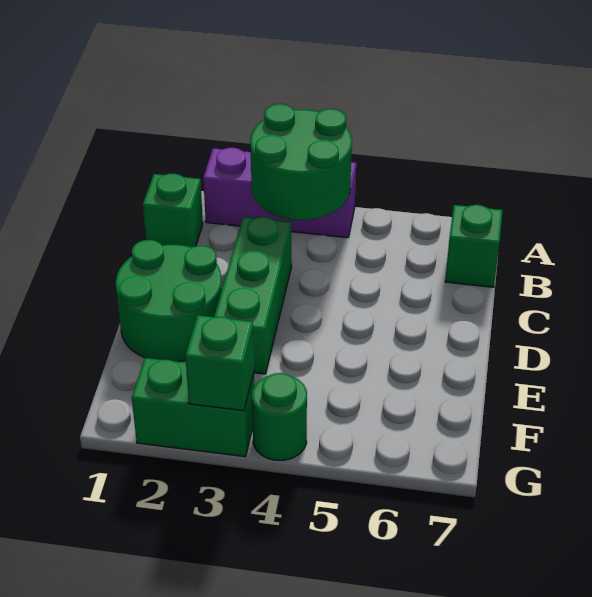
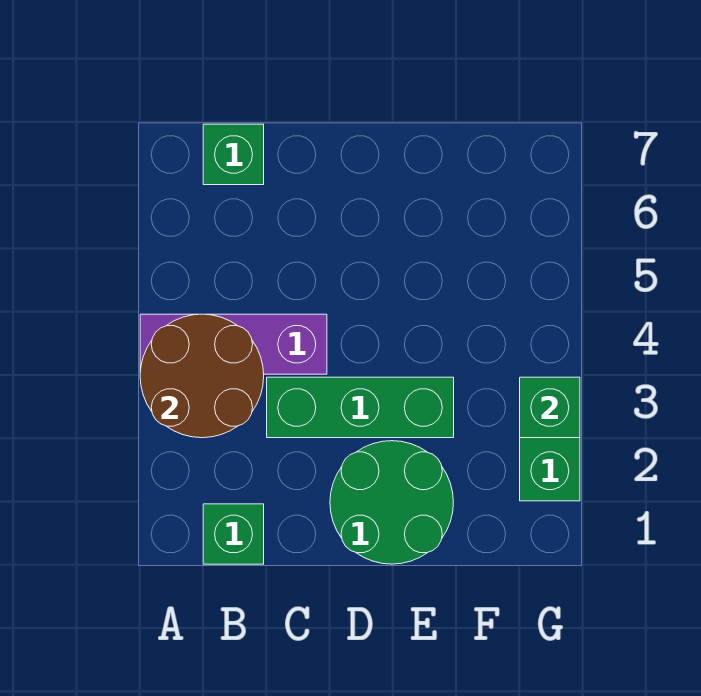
purple 1x3 brick [203,148,356,238] -> purple 1x3 brick turned to [140,314,327,374]
green 2x2 round brick [250,104,352,220] -> brown 2x2 round brick [140,314,264,438]
green 1x1 round brick [252,373,307,460] -> none

